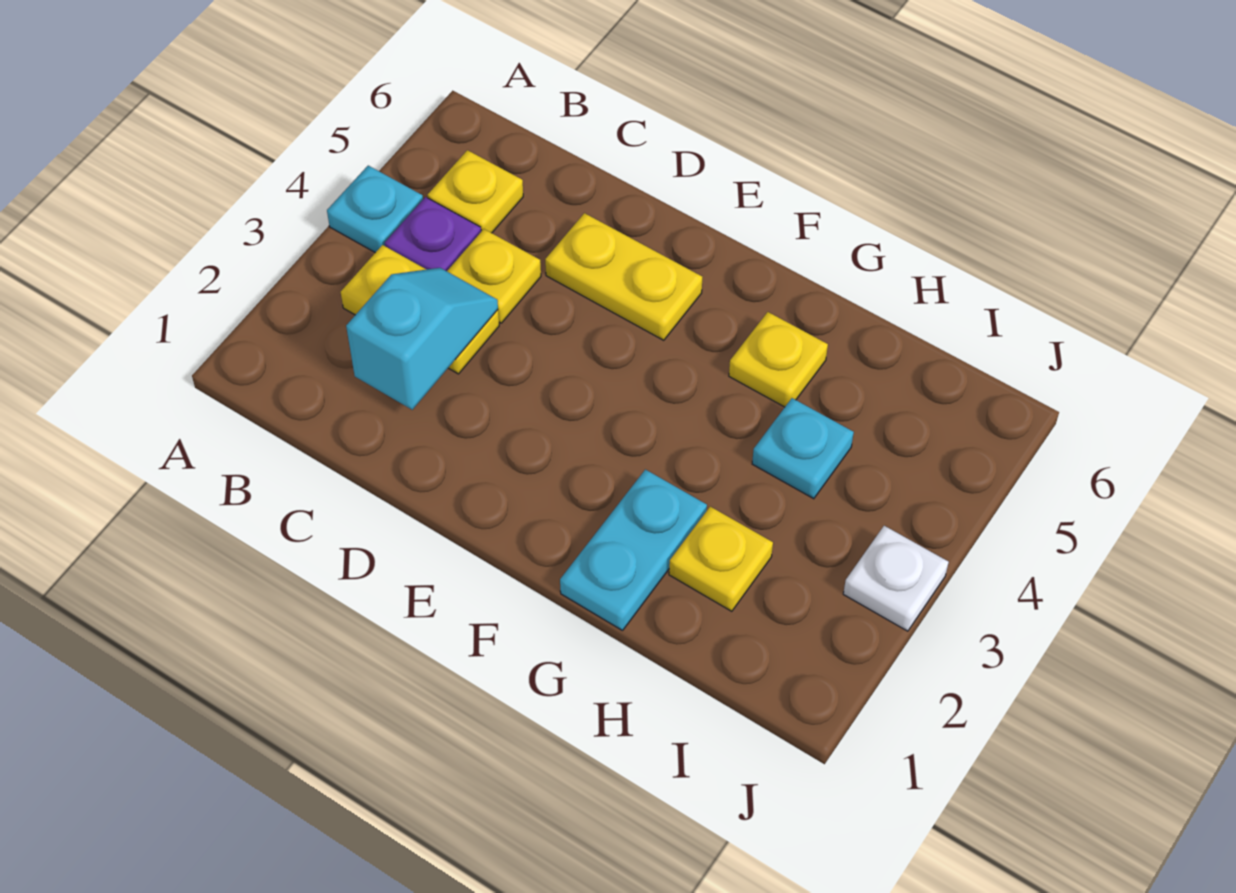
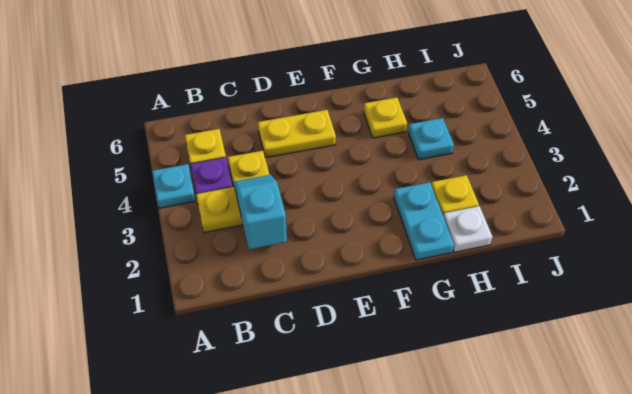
white 1x1 plate [843,526,949,631] -> white 1x1 plate moved to [443,206,492,252]

